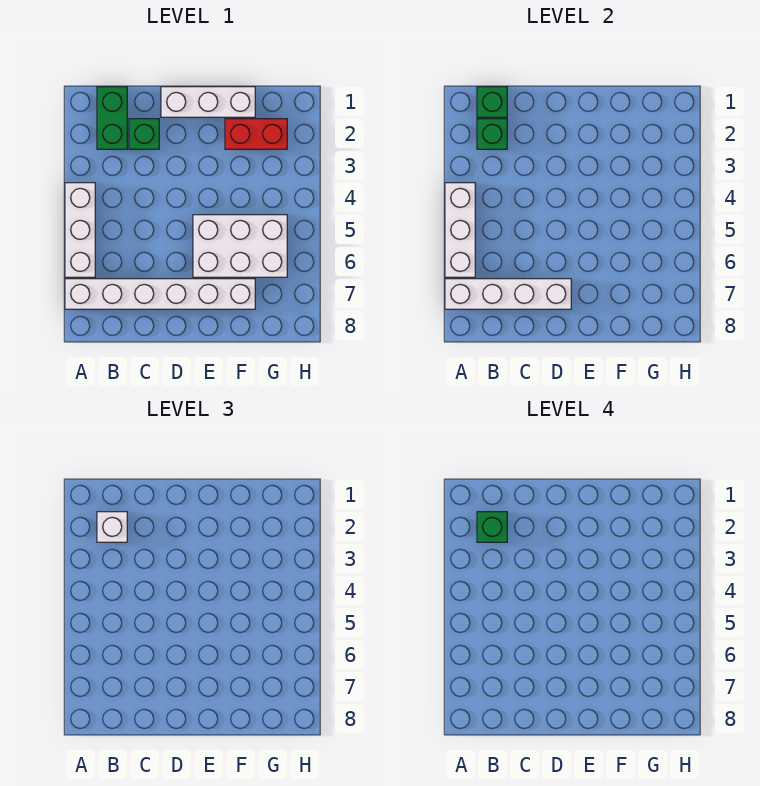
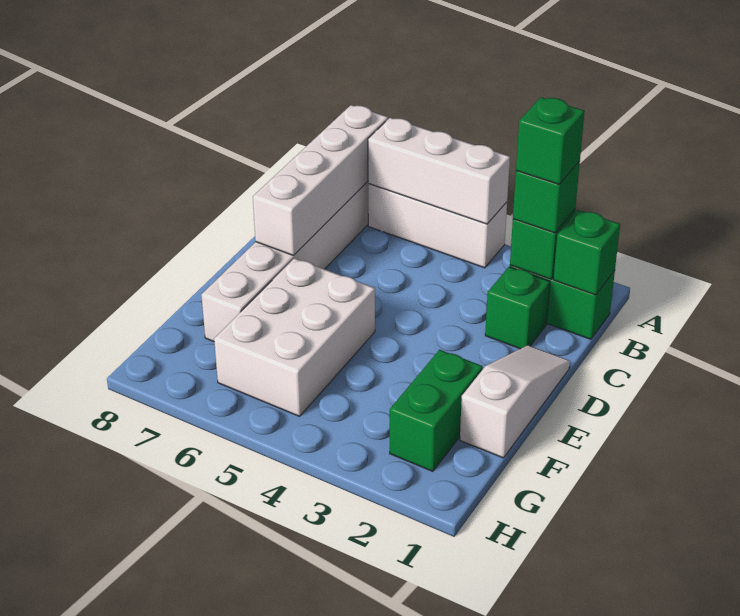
white 1x1 brick [97,512,127,542] -> green 1x1 brick [513,161,580,233]
white 1x3 brick [161,87,255,117] -> white 1x3 slope [460,345,570,458]
red 1x2 brick [225,119,287,149] -> green 1x2 brick [390,350,483,471]

